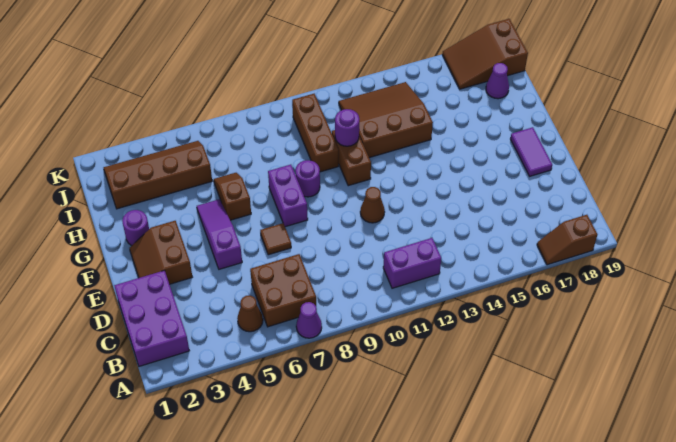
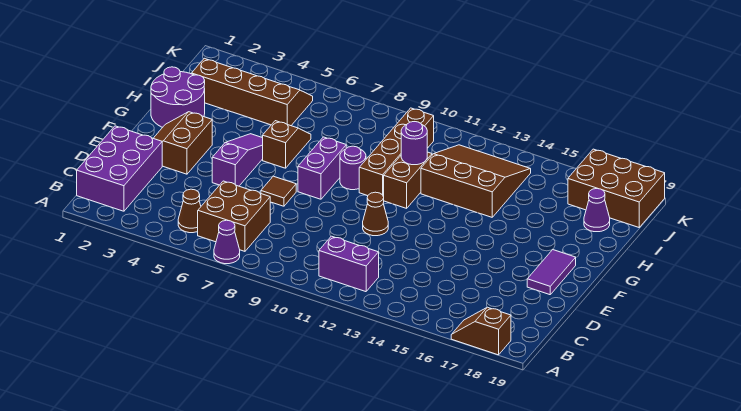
purple 1x1 round brick [122,210,149,246] -> purple 2x2 round brick [151,67,205,127]
brown 1x3 brick [292,94,339,172] -> brown 1x4 brick [359,108,434,197]
brown 2x3 slope [442,19,528,89] -> brown 2x3 brick [568,149,665,227]

